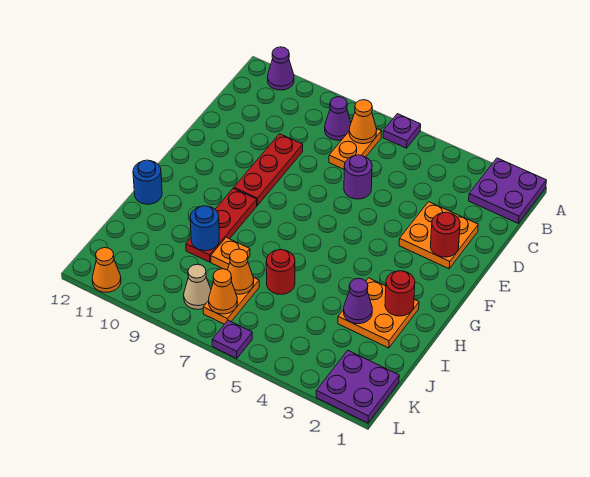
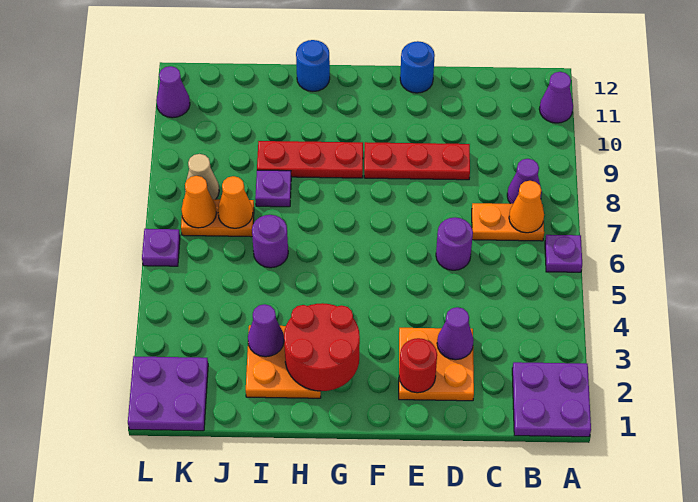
none -> purple 1x1 cone [437,307,474,360]
red 1x1 round brick [385,271,415,316] -> red 2x2 round brick [284,303,360,391]
red 1x1 round brick [266,250,295,294] -> purple 1x1 round brick [252,215,288,268]
orange 1x1 plate [211,237,250,270] -> purple 1x1 plate [255,170,291,207]
blue 1x1 round brick [190,206,219,251] -> blue 1x1 round brick moved to [400,41,435,93]
orange 1x1 cone [92,248,121,292] -> purple 1x1 cone [156,66,190,118]

